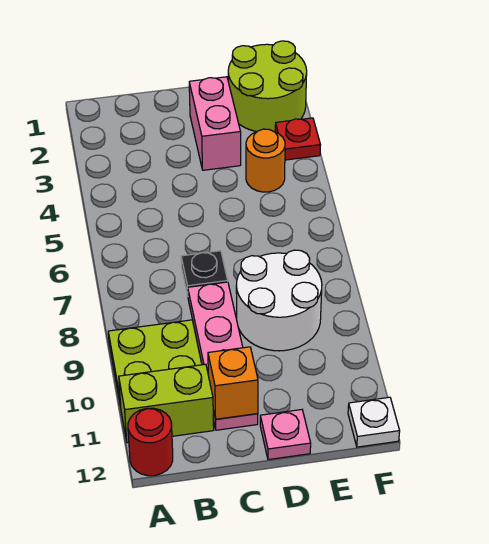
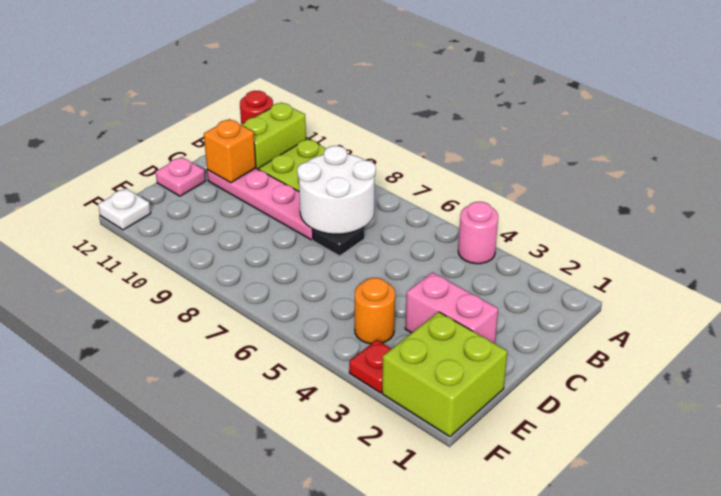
none -> pink 1x1 round brick [458,202,498,264]
white 2x2 round brick [236,250,322,351] -> white 2x2 round brick moved to [297,146,376,234]
lime 2x2 round brick [228,41,307,132] -> lime 2x2 brick [382,312,507,437]

